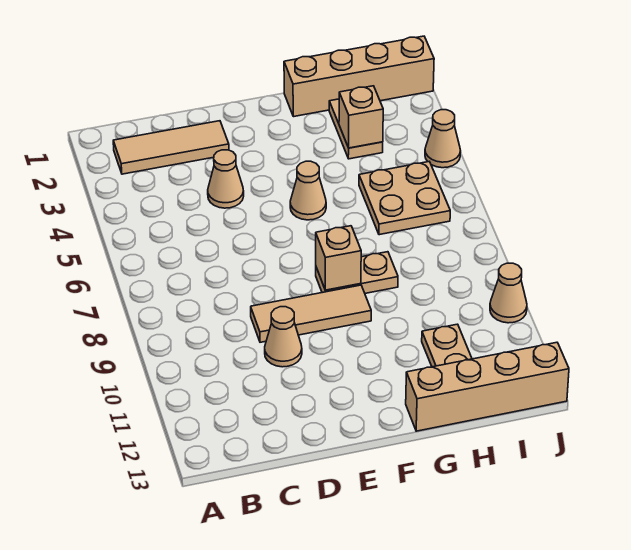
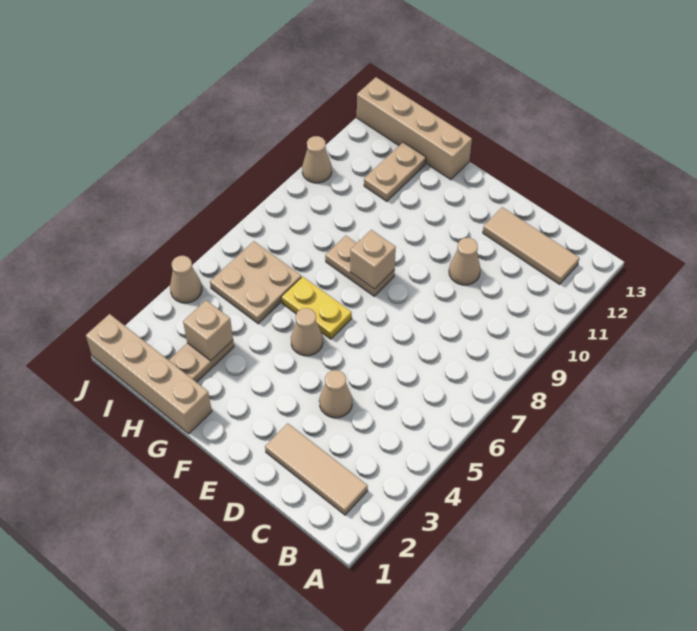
tan 1x3 tile [251,285,371,342] -> tan 1x3 tile moved to [483,207,579,284]
none -> yellow 1x2 plate [281,277,352,339]

